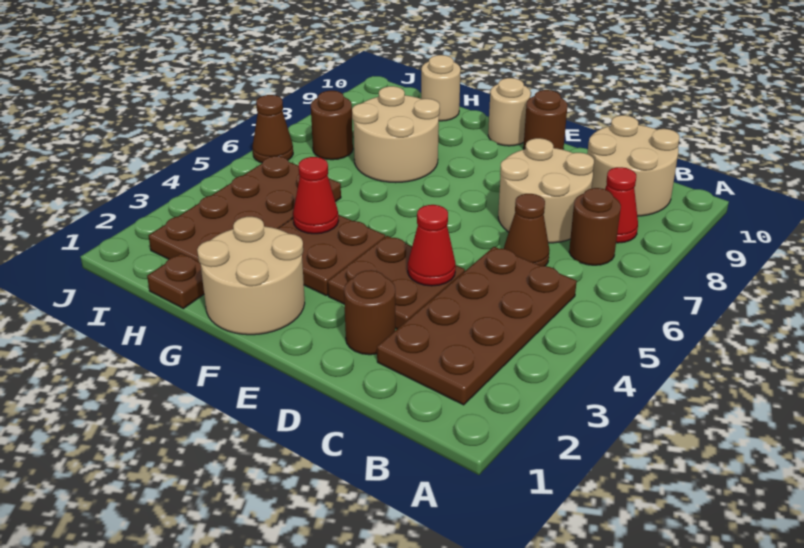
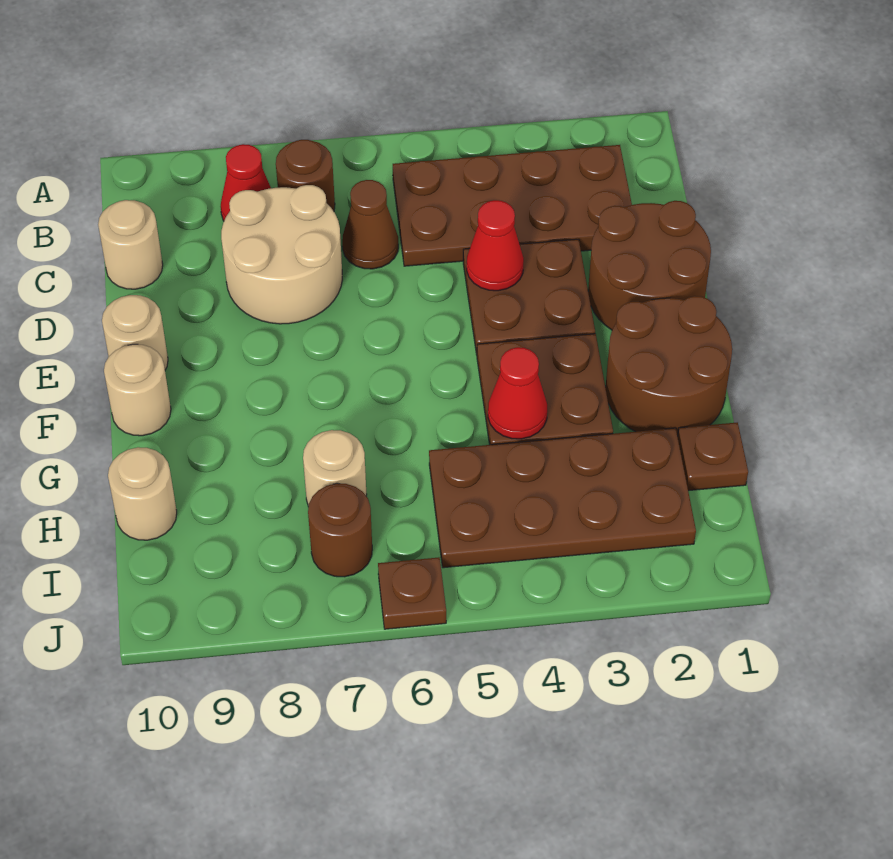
tan 2x2 round brick [587,115,680,216] -> tan 1x1 round brick [98,200,163,289]
brown 1x1 round brick [344,270,395,355] -> brown 2x2 round brick [588,201,711,330]
brown 1x1 round brick [523,90,568,150] -> tan 1x1 round brick [102,295,168,370]
tan 2x2 round brick [197,217,305,335] -> brown 2x2 round brick [605,296,732,436]
tan 2x2 round brick [352,86,440,183] -> tan 1x1 round brick [303,430,367,507]
brown 1x1 cone [252,95,293,163] -> brown 1x1 plate [378,557,446,629]

